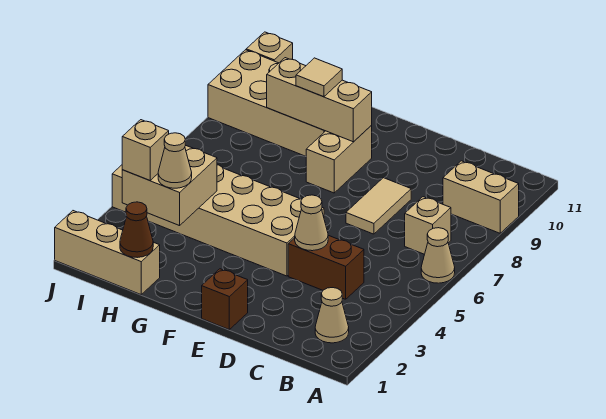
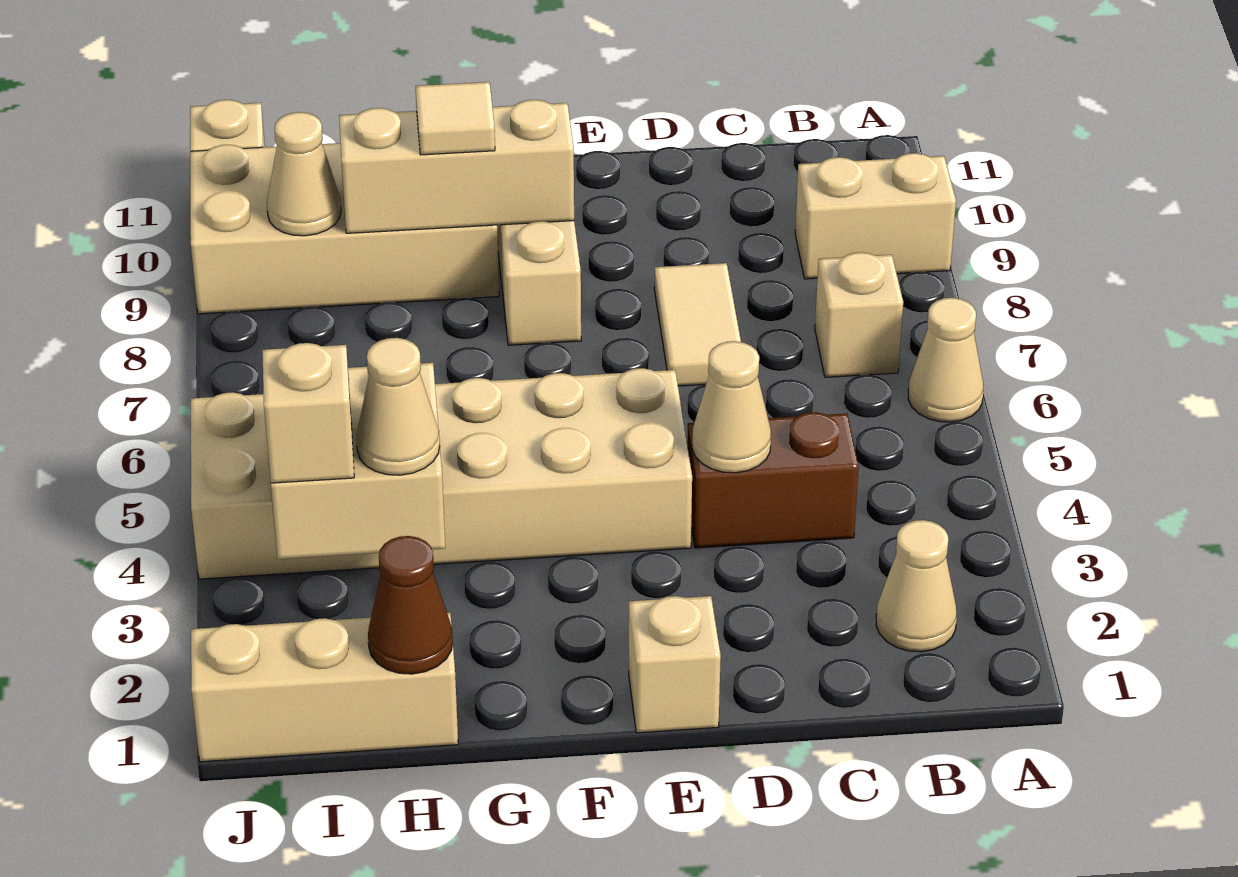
brown 1x1 brick [202,269,248,329] -> tan 1x1 brick [629,596,721,733]
none -> tan 1x1 cone [267,112,341,236]

